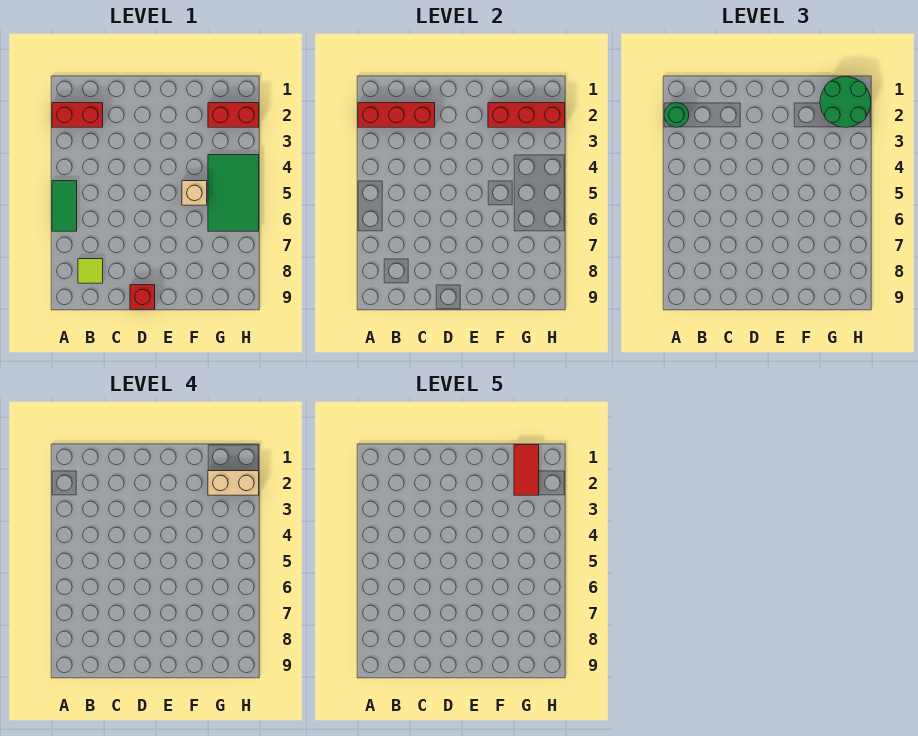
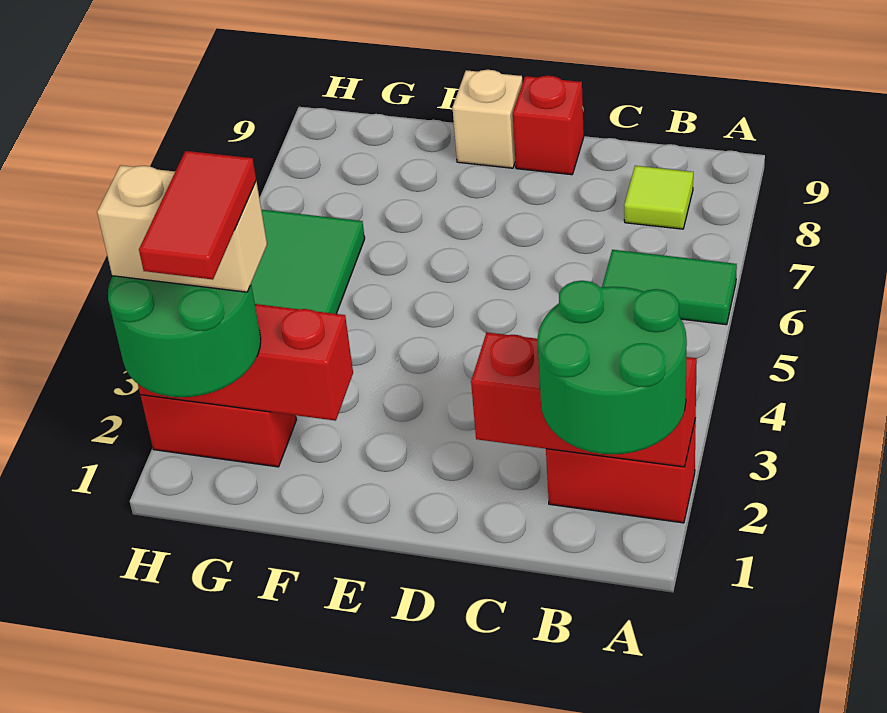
green 1x1 round brick [664,103,689,127] -> green 2x2 round brick [537,281,687,454]
green 1x2 tile [52,181,77,231] -> green 1x2 tile turned to [602,250,737,325]
tan 1x1 brick [182,181,207,205] -> tan 1x1 brick moved to [452,70,523,168]

